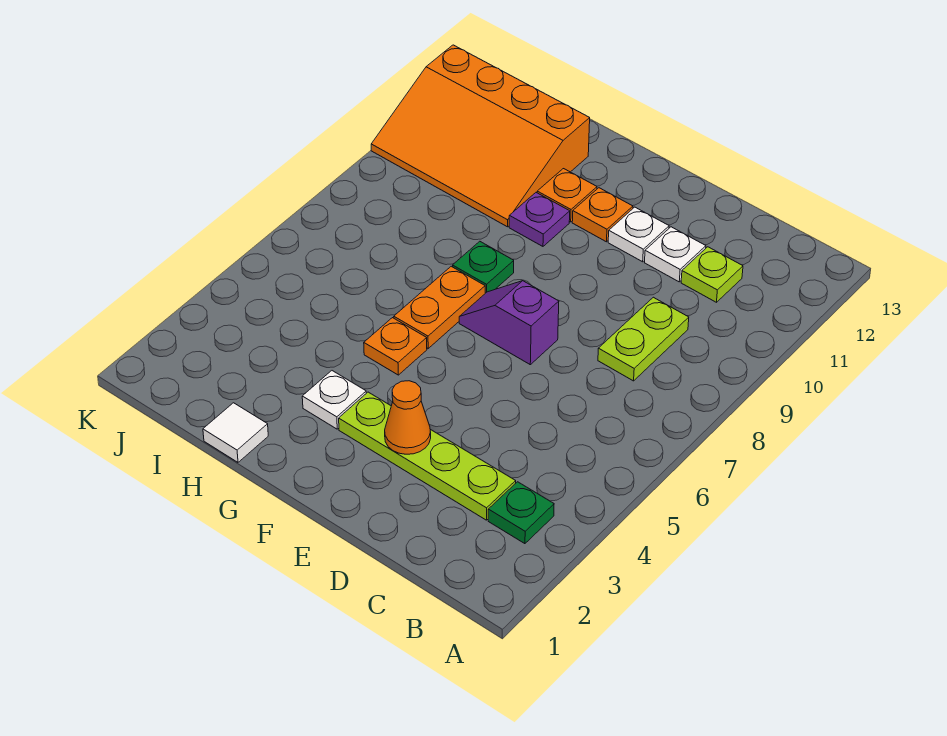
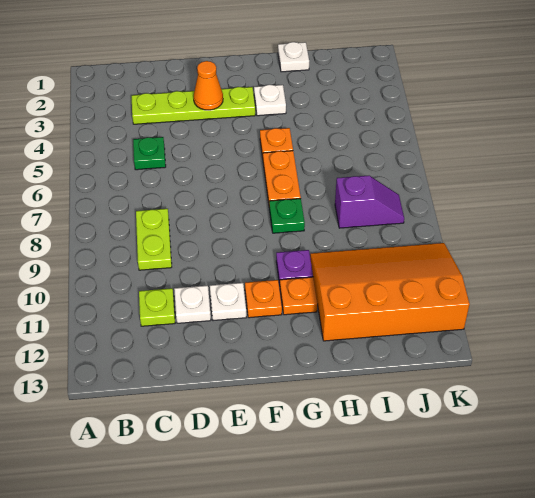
green 1x1 plate [488,482,554,544] -> green 1x1 plate moved to [133,137,166,170]
purple 1x2 slope [459,281,559,365] -> purple 1x2 slope moved to [335,176,404,228]
white 1x1 tile [203,403,268,462] -> white 1x1 plate [278,42,309,72]

